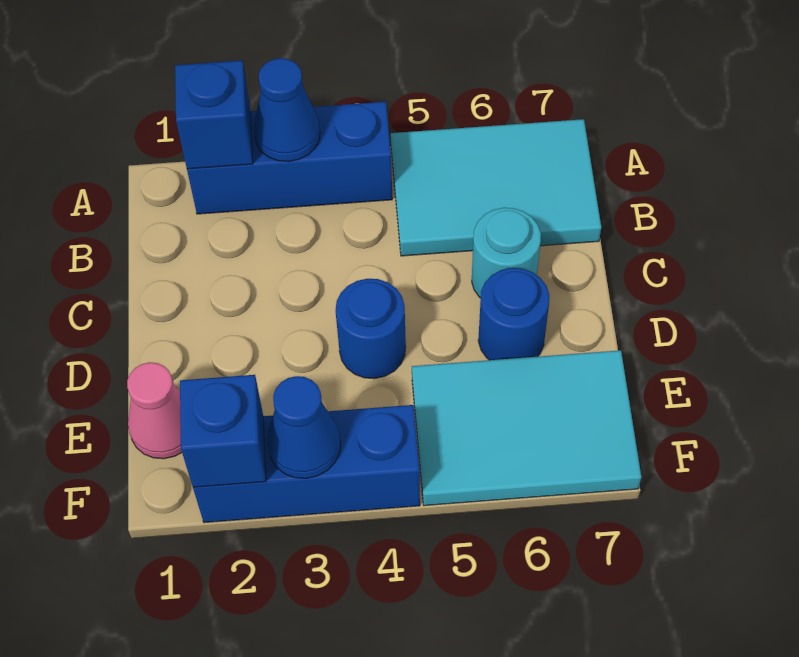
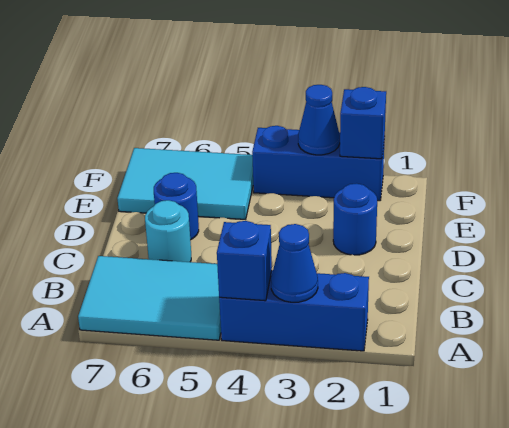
blue 1x1 brick [175,60,253,169] -> blue 1x1 brick moved to [217,221,272,301]
blue 1x1 round brick [336,279,406,379] -> blue 1x1 round brick moved to [333,183,377,255]
pink 1x1 cone [127,362,182,459] -> none

